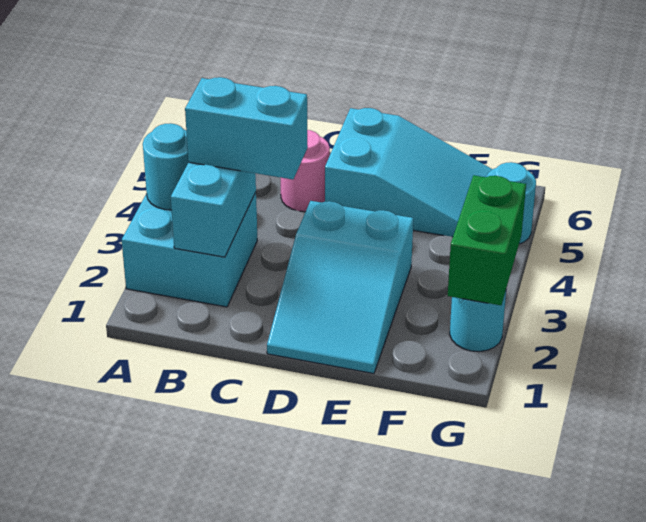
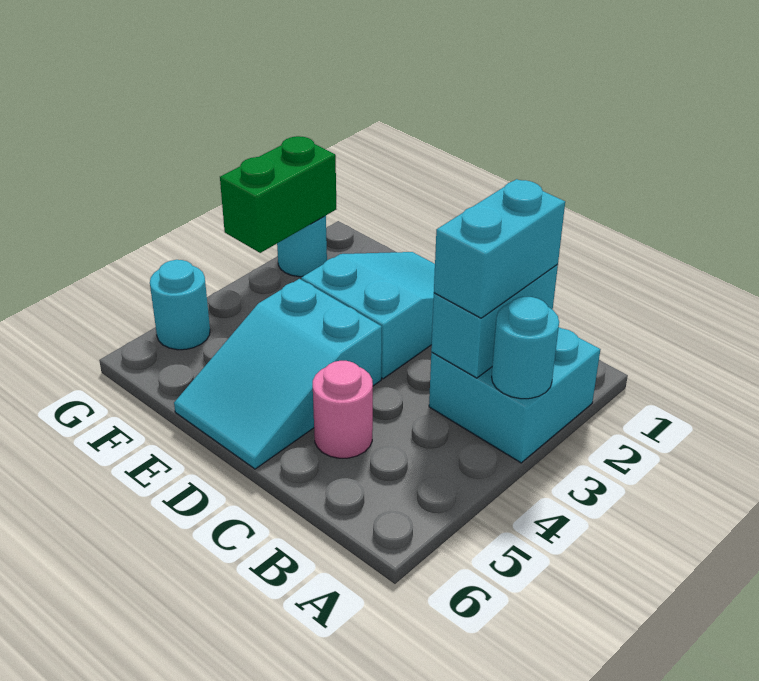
cyan 1x2 brick [185,77,308,179] -> cyan 1x2 brick turned to [434,179,565,318]
cyan 2x3 slope [325,108,493,237] -> cyan 2x3 slope turned to [174,279,382,469]

